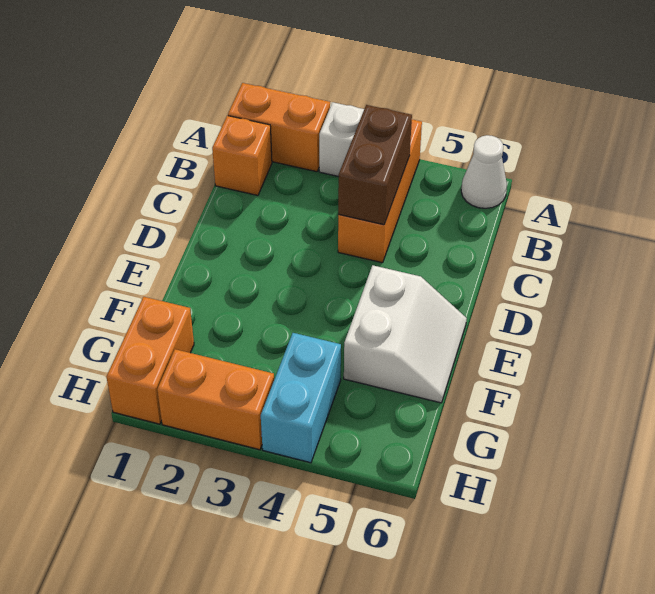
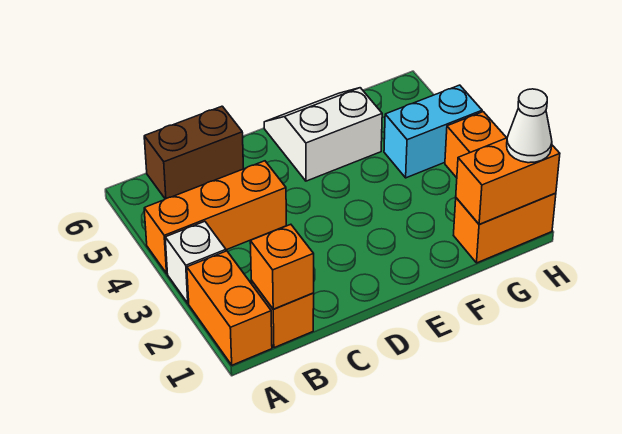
white 1x1 cone [461,135,507,208] -> white 1x1 cone moved to [507,89,552,163]
none -> orange 1x1 brick [250,224,314,309]
brown 1x2 brick [338,105,412,225] -> brown 1x2 brick moved to [144,106,243,199]
none -> orange 1x2 brick [456,138,560,224]

